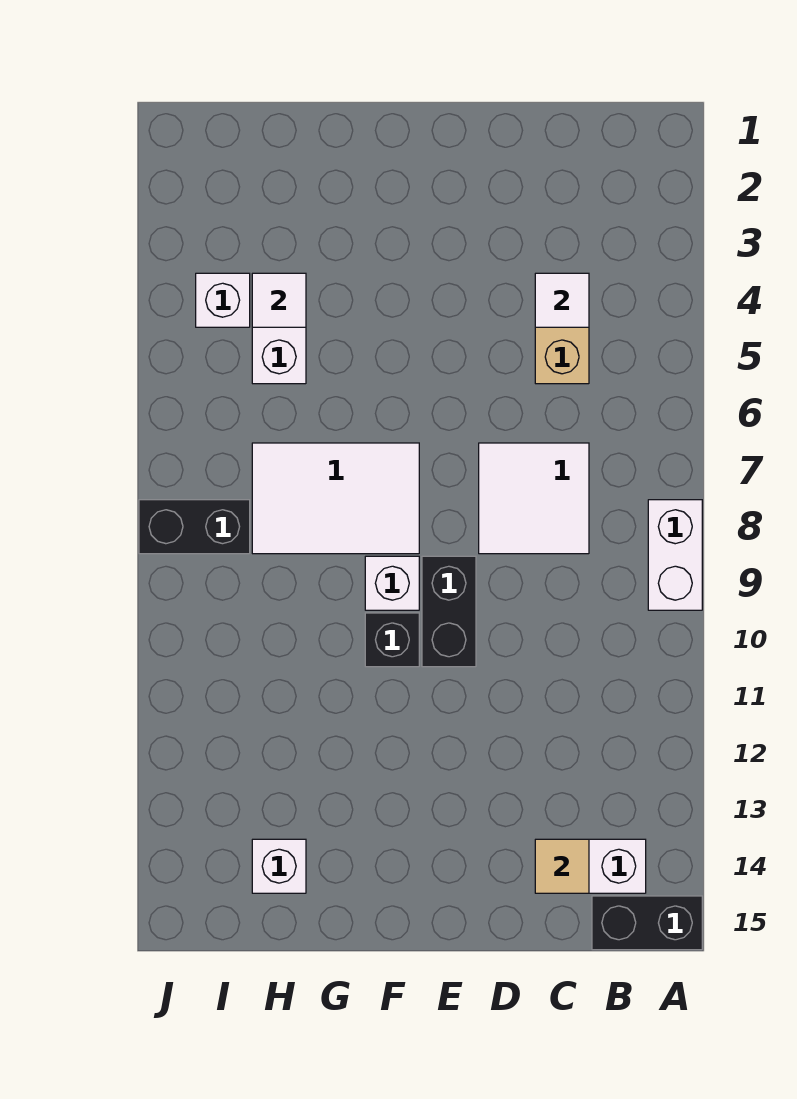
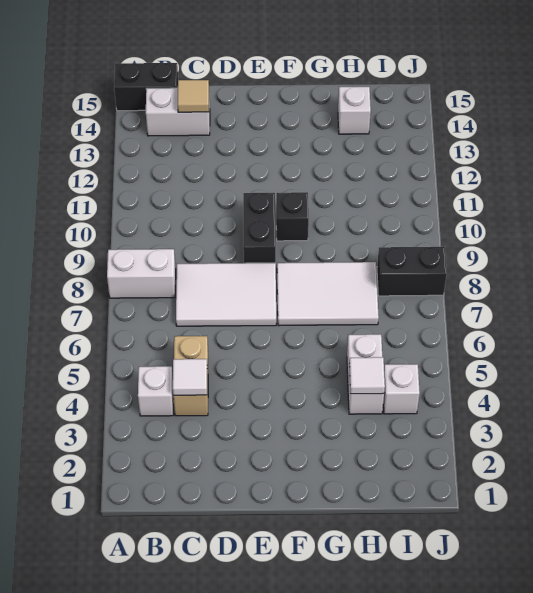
white 1x2 brick [648,500,702,610] -> white 1x2 brick turned to [107,249,176,298]
white 2x2 tile [479,443,589,554] -> white 2x3 tile [176,263,276,326]
white 1x1 brick [365,556,419,610] -> white 1x1 brick moved to [138,366,174,416]

